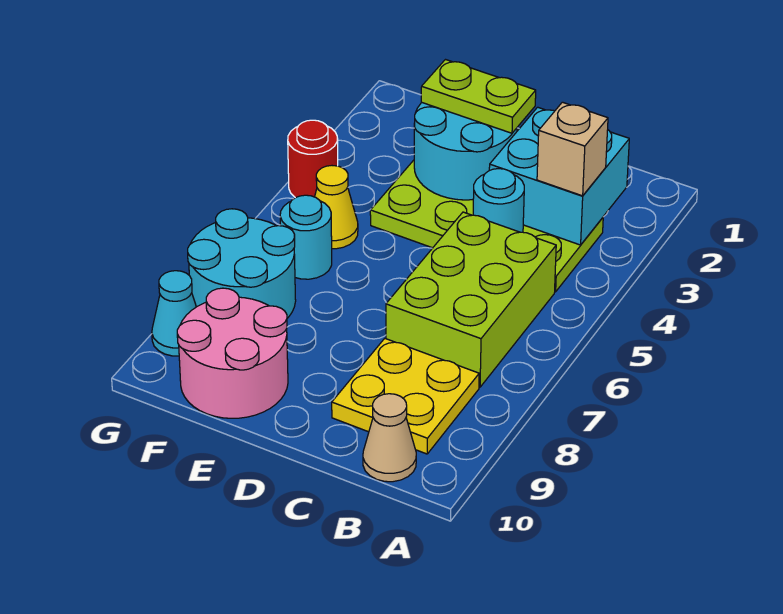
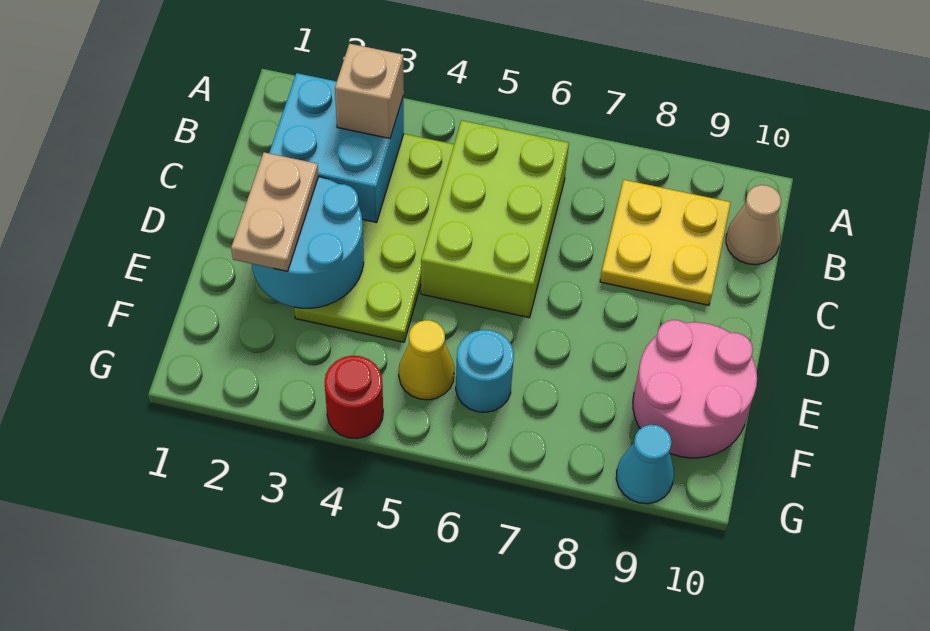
lime 2x3 brick [386,212,556,387] -> lime 2x3 brick turned to [421,120,569,318]
cyan 1x1 round brick [473,169,524,232] -> none
lime 1x2 plate [421,60,536,133] -> tan 1x2 plate [231,152,319,271]
cyan 2x2 round brick [188,209,296,318] -> none

